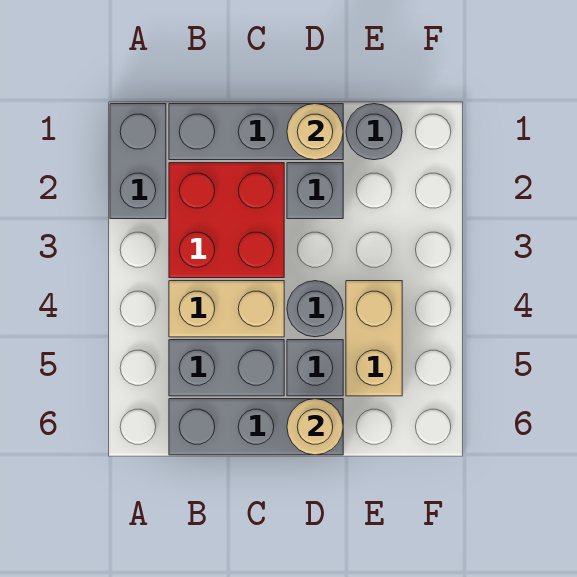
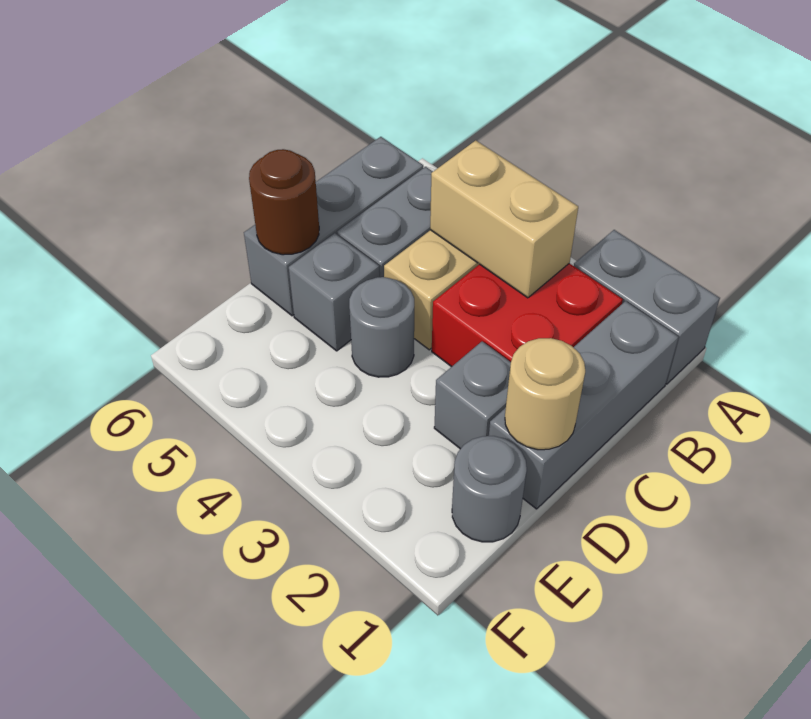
tan 1x1 round brick [287,399,343,455] -> brown 1x1 round brick [249,149,319,255]
tan 1x2 brick [346,281,402,396] -> tan 1x2 brick moved to [430,140,578,298]

